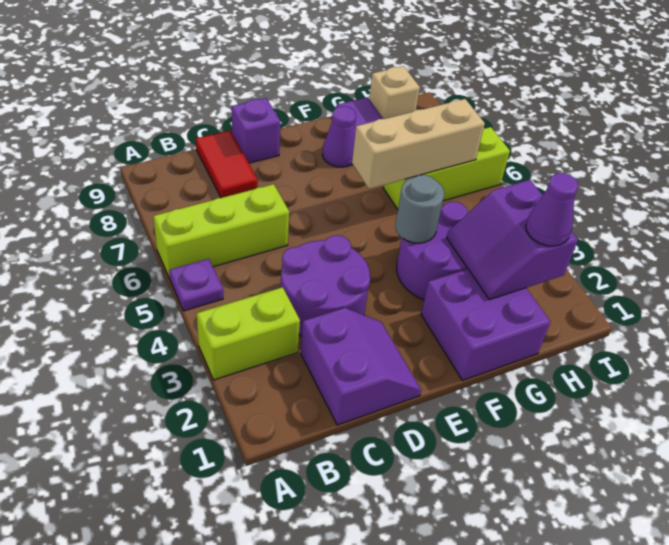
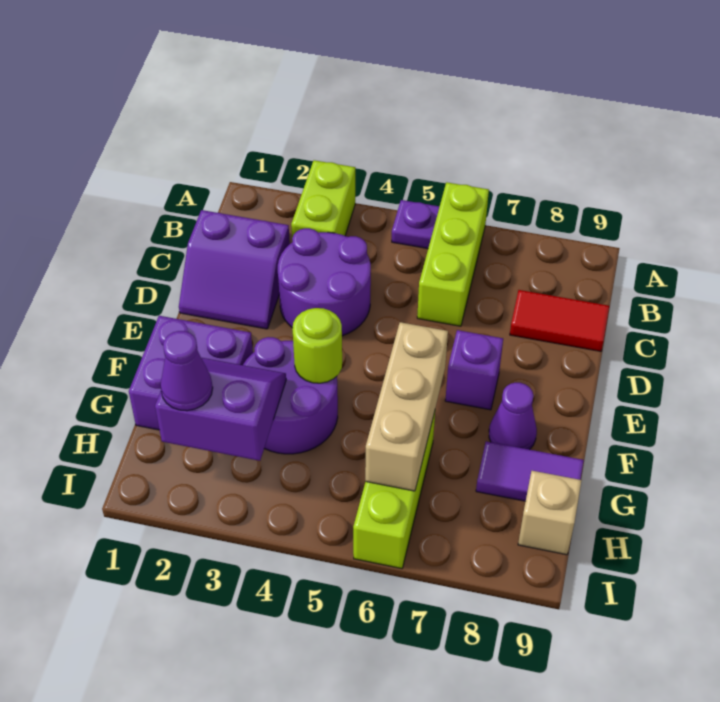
purple 1x1 brick [232,98,280,163] -> purple 1x1 brick moved to [445,330,503,410]
grey 1x1 round brick [396,175,444,243] -> lime 1x1 round brick [292,308,342,383]

